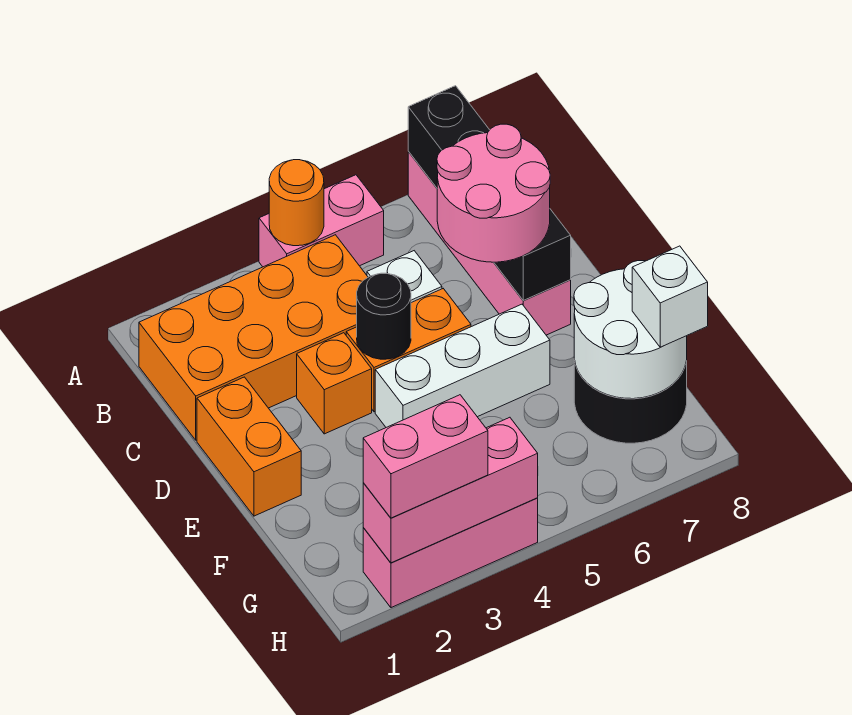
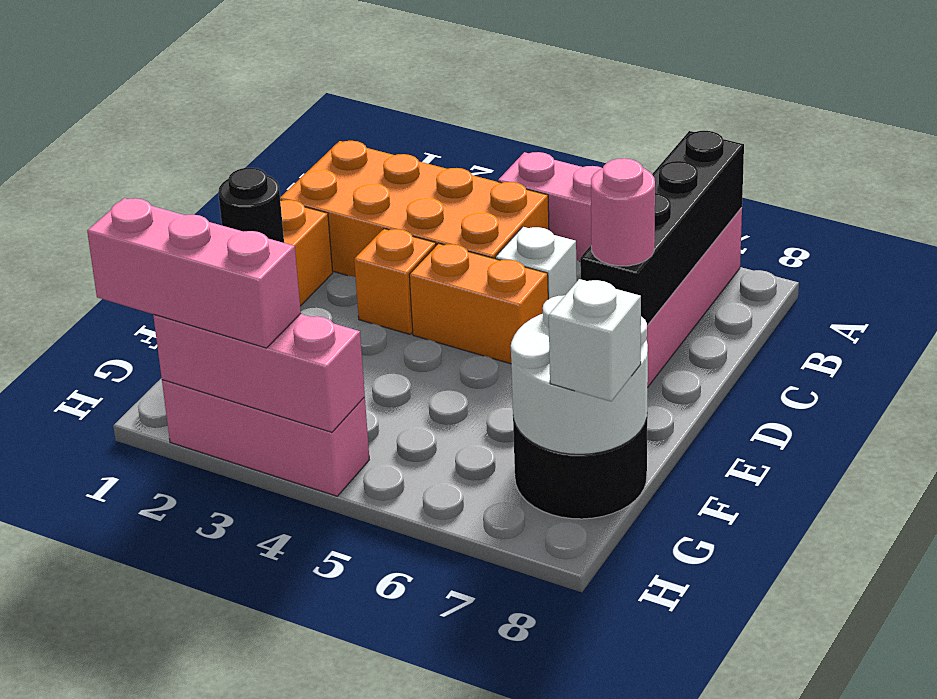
orange 1x1 round brick [269,160,324,246] -> none
pink 2x2 round brick [437,124,550,262] -> pink 1x1 round brick [591,158,655,266]
black 1x1 round brick [357,273,411,359] -> black 1x1 round brick moved to [218,168,284,243]
white 1x3 brick [375,304,550,427] -> none
pink 1x2 brick [363,395,488,518] -> pink 1x3 brick [87,198,301,348]

